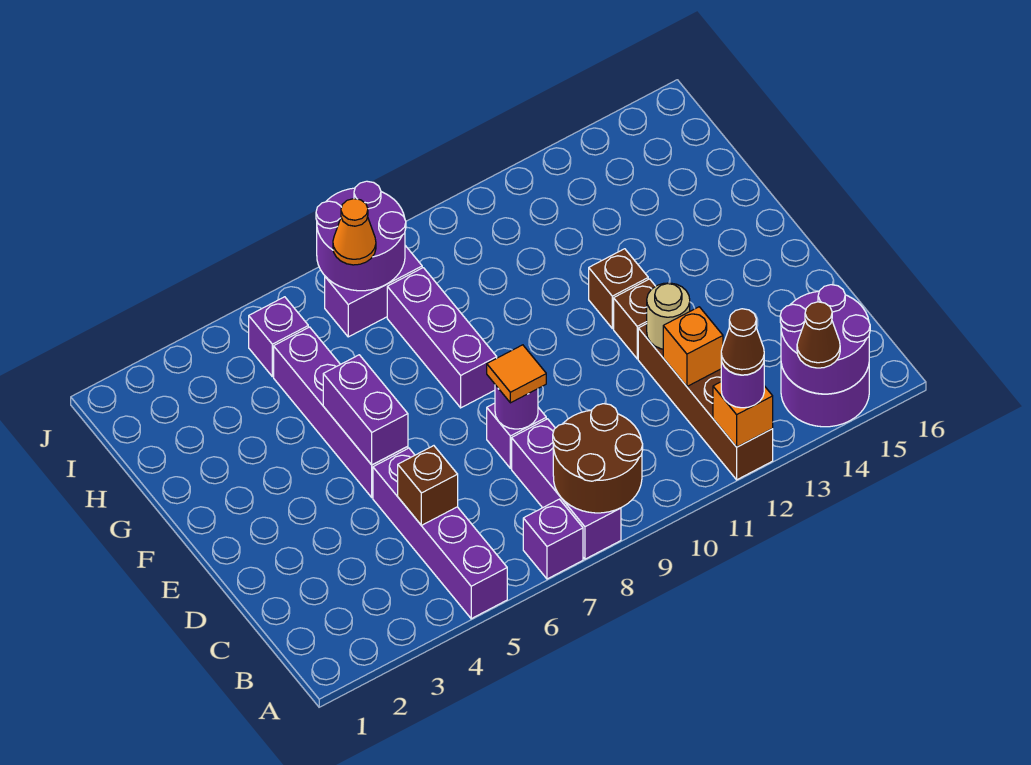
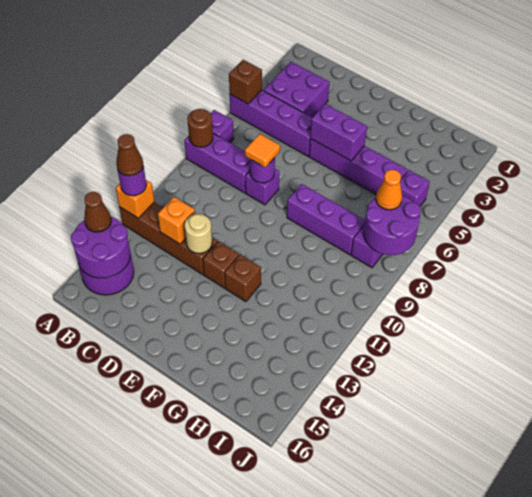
brown 2x2 round brick [553,404,643,513] -> brown 1x1 round brick [187,109,213,147]
none -> purple 2x2 brick [264,62,329,118]
brown 1x1 brick [398,446,458,525] -> brown 1x1 brick moved to [229,60,262,104]

